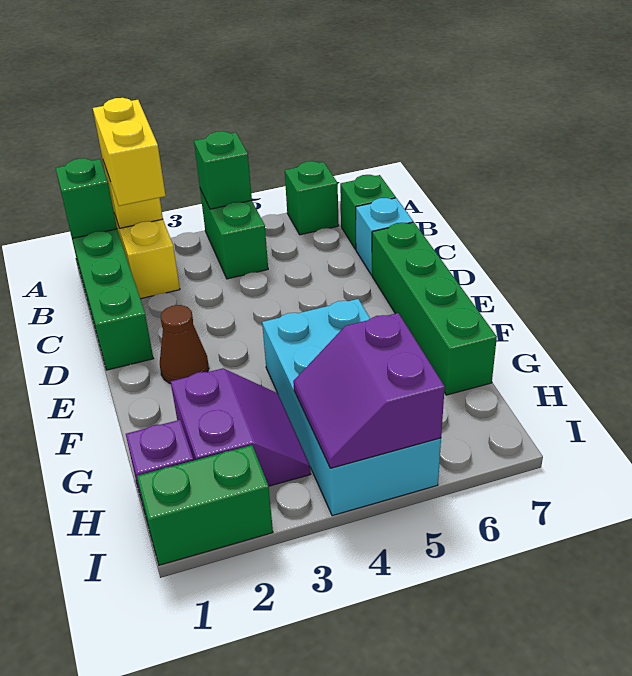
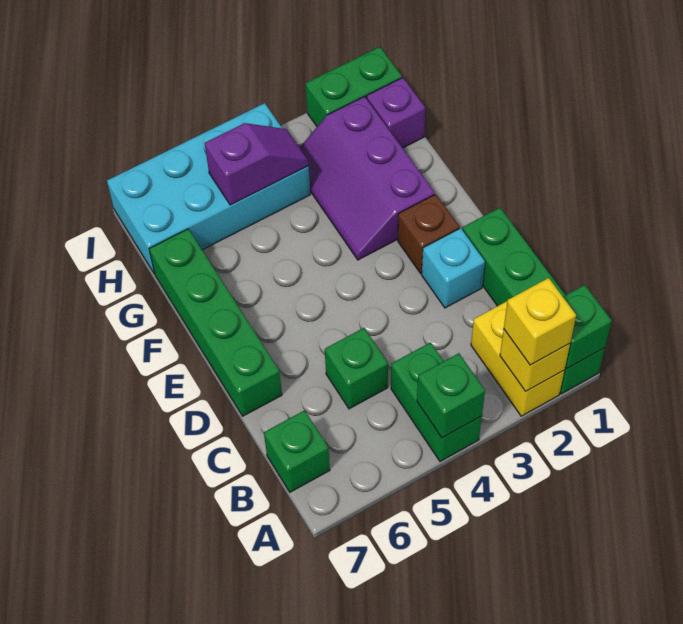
yellow 1x2 brick [93,98,166,206] -> yellow 1x1 brick [504,278,576,365]
green 1x1 brick [285,161,339,235] -> green 1x1 brick moved to [325,328,388,409]
cyan 1x1 brick [356,198,413,275] -> cyan 1x1 brick moved to [422,228,485,308]
brown 1x1 cone [160,305,209,384] -> brown 1x1 brick [398,194,460,273]
cyan 2x4 brick [262,299,441,516] -> cyan 2x4 brick turned to [107,103,310,274]
purple 2x2 slope [171,368,311,486] -> purple 2x3 slope [300,96,435,260]
purple 2x2 slope [293,313,445,468] -> purple 1x2 slope [205,123,308,205]

